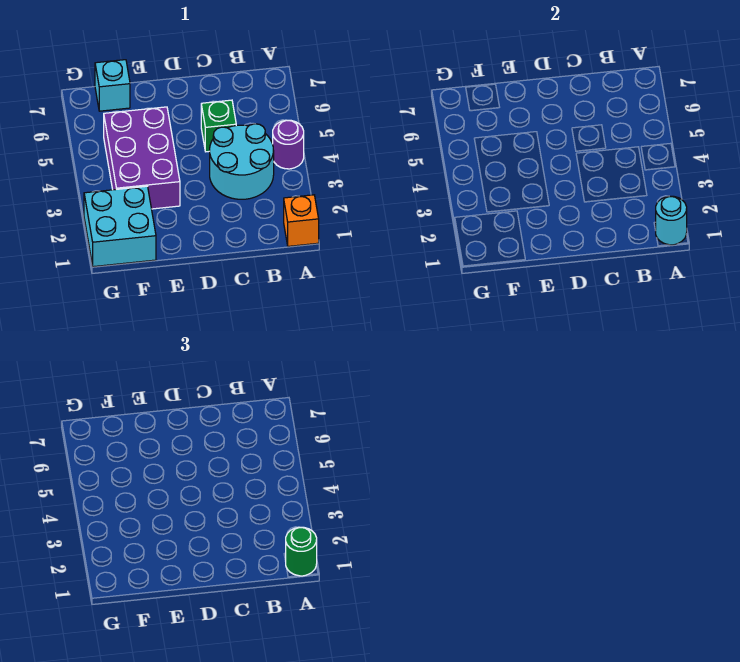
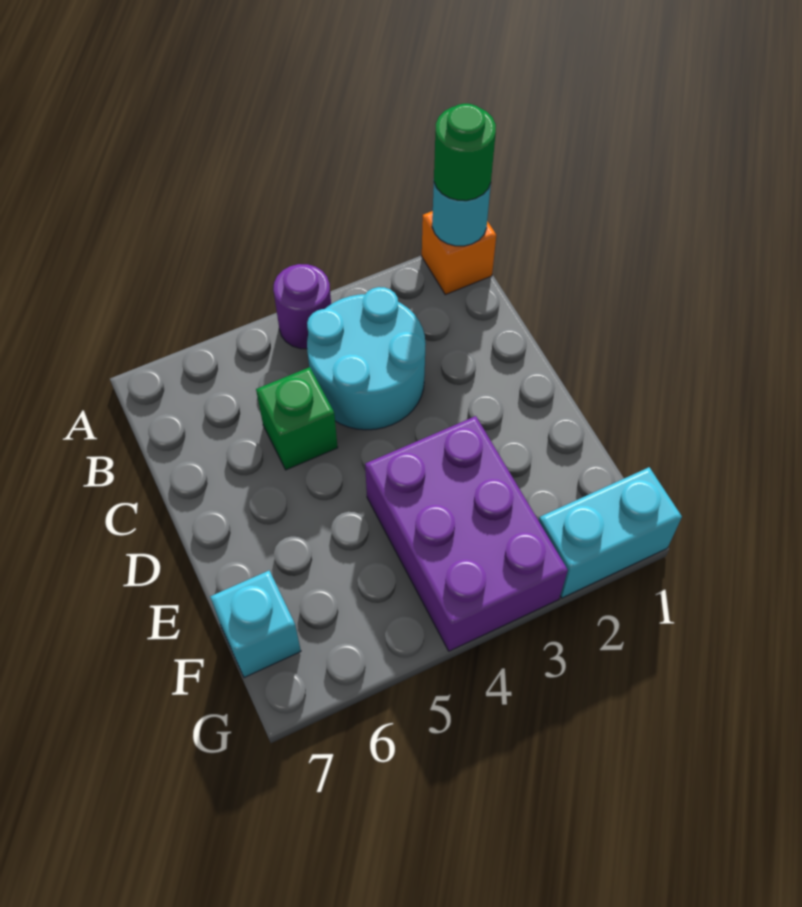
purple 2x3 brick [104,107,180,209] -> purple 2x3 brick turned to [365,416,568,651]
cyan 2x2 brick [84,186,156,267] -> cyan 1x2 brick [539,467,682,598]

